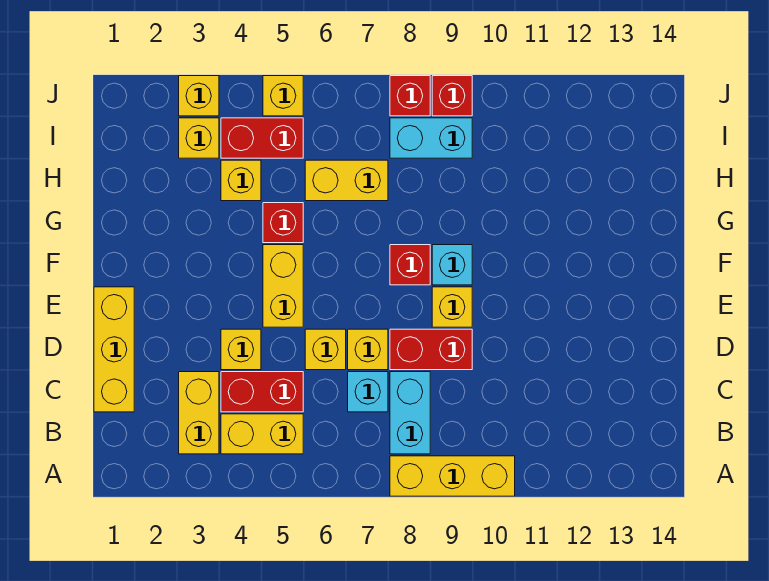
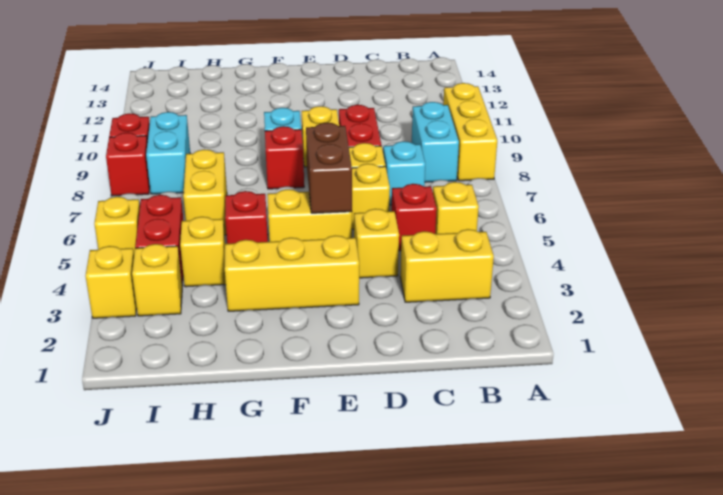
yellow 1x2 brick [221,414,303,454] -> yellow 1x1 brick [433,182,479,234]
cyan 1x2 brick [390,372,430,454] -> cyan 1x2 brick turned to [412,102,459,182]
yellow 1x3 brick [94,287,134,412] -> yellow 1x3 brick moved to [225,236,359,311]
red 1x2 brick [221,372,303,412] -> red 1x1 brick [392,184,437,251]
none -> brown 1x2 brick [306,123,352,213]

